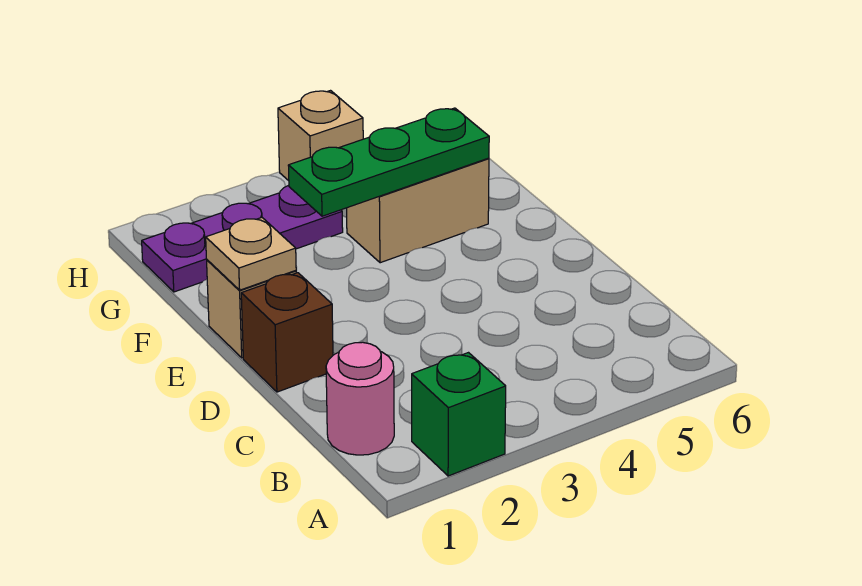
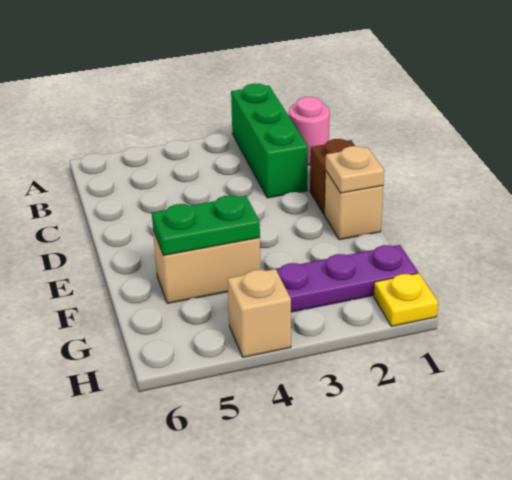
green 1x1 brick [412,353,506,476] -> green 1x3 brick [231,84,308,198]
green 1x3 plate [288,108,489,216] -> green 1x2 plate [152,195,260,256]
none -> yellow 1x1 plate [374,273,438,326]

